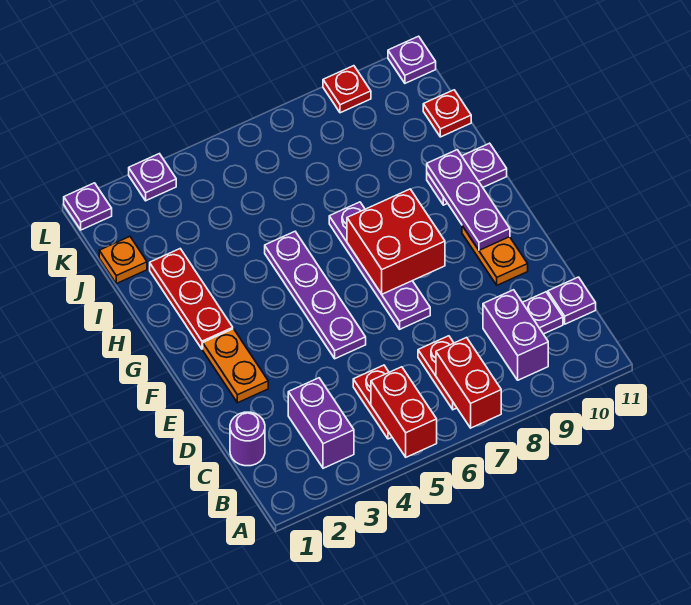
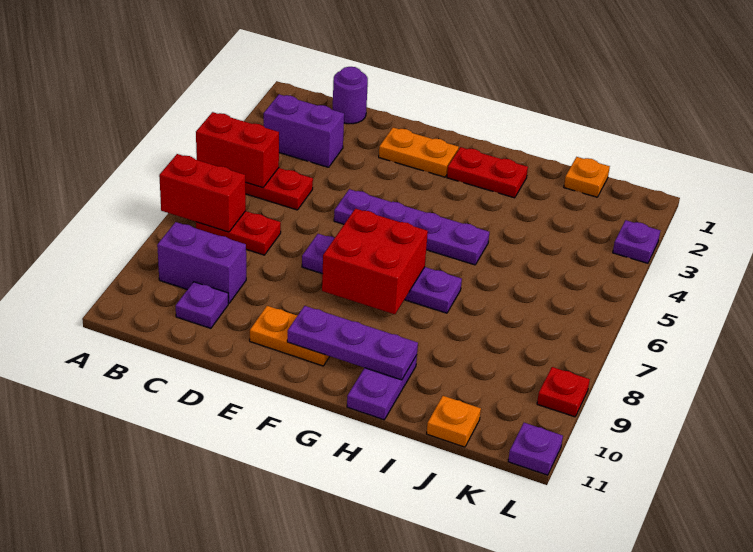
purple 1x1 plate [548,277,596,324] -> none
red 1x3 plate [150,249,233,349] -> red 1x2 plate [447,147,528,198]
red 1x1 plate [423,90,471,137] -> orange 1x1 plate [427,396,481,447]
purple 1x1 plate [64,183,112,230] -> none

